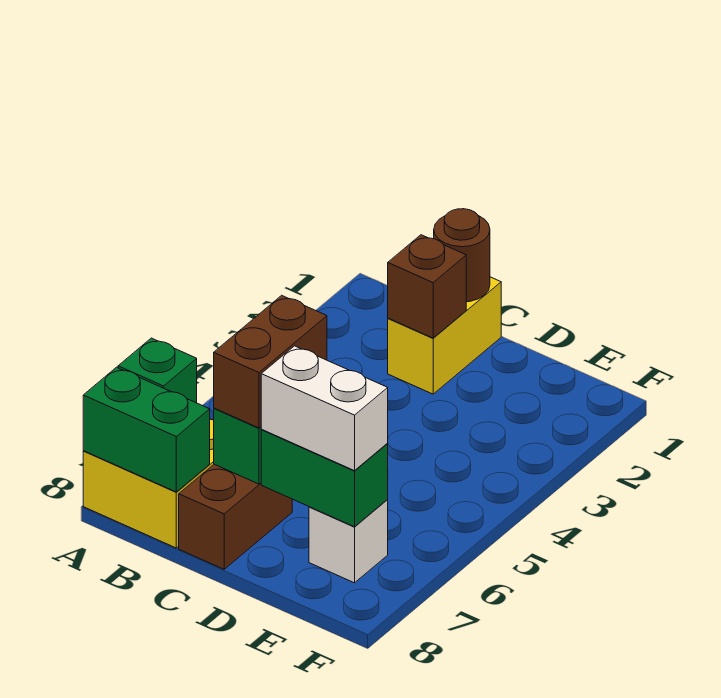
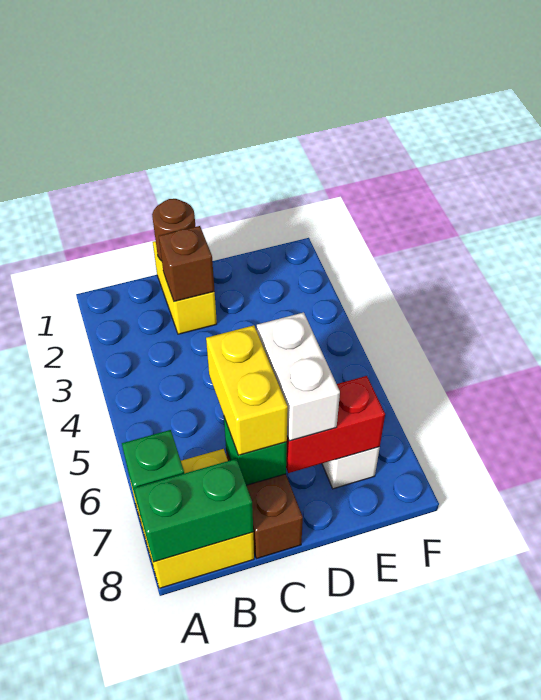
brown 1x2 brick [214,295,327,428] -> yellow 1x2 brick [206,325,288,455]
green 1x2 brick [261,430,388,527] -> red 1x2 brick [286,376,385,473]
white 1x2 brick [261,346,388,471] -> white 1x2 brick turned to [257,312,340,441]

